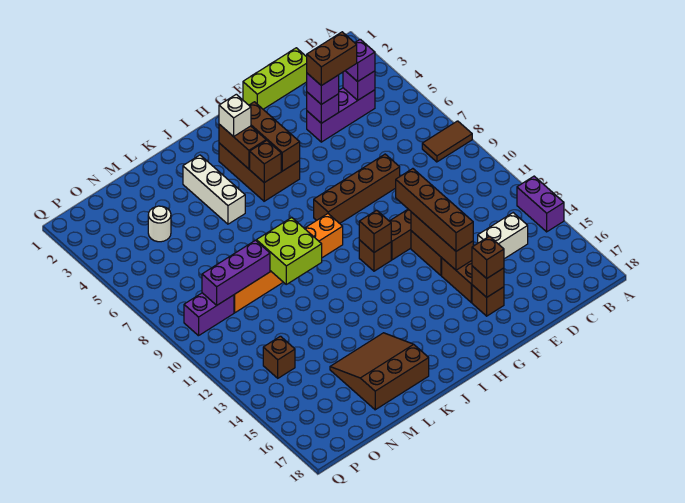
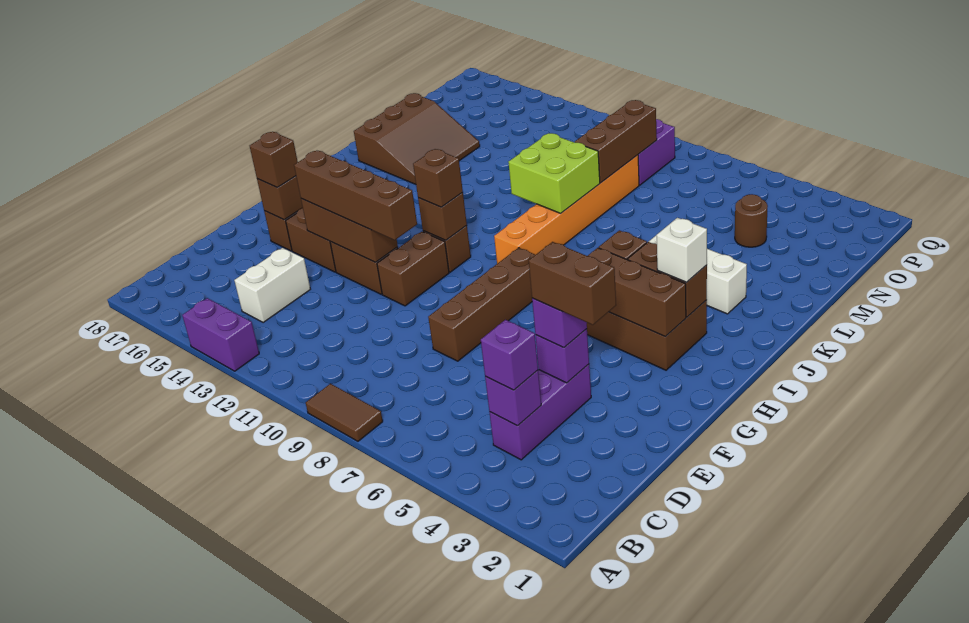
brown 1x2 tile [422,121,472,162] -> brown 1x2 tile turned to [306,384,383,441]
lime 1x3 brick [243,48,307,109] -> none
brown 1x2 brick [307,32,357,86] -> brown 1x2 brick turned to [529,242,616,325]
purple 1x3 brick [202,240,270,305] -> brown 1x3 brick [575,100,657,183]
white 1x1 round brick [148,206,171,242] -> brown 1x1 round brick [735,194,768,247]
brown 1x1 brick [263,336,295,378] -> brown 1x1 brick moved to [413,149,463,207]

